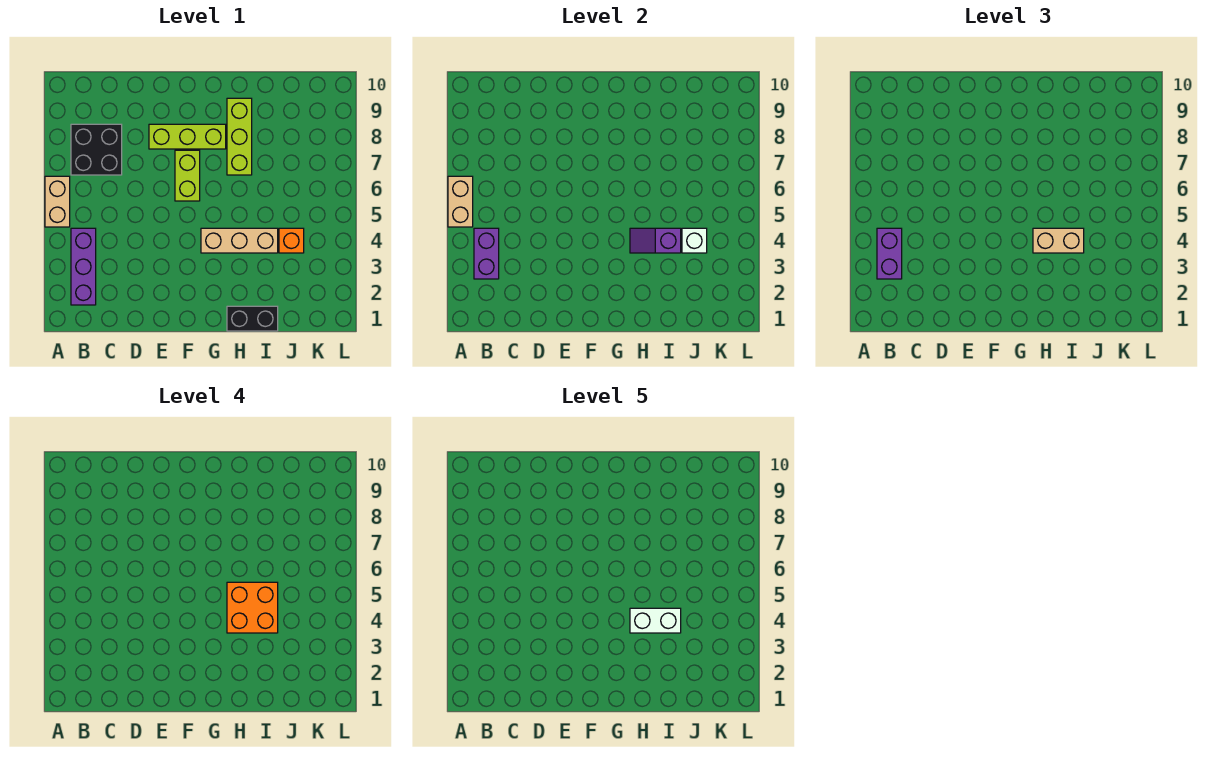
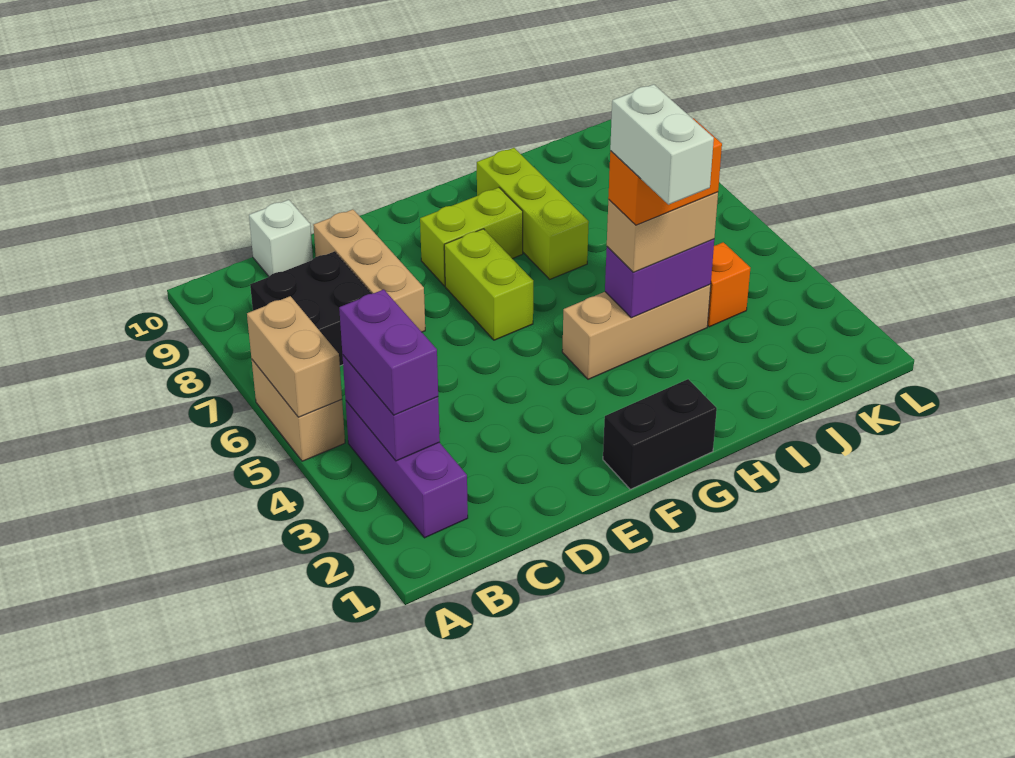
none -> tan 1x3 brick [313,209,425,332]
lime 1x3 brick [149,124,226,149] -> lime 1x2 brick [420,188,523,286]
black 1x2 brick [227,306,278,331] -> black 1x2 brick moved to [603,379,717,489]
purple 1x2 slope [630,228,681,253] -> purple 1x2 brick [605,239,714,318]
orange 2x2 brick [227,582,278,633] -> orange 1x2 brick [608,118,722,225]
white 1x2 brick [630,608,681,633] -> white 1x2 brick turned to [610,84,714,205]
white 1x1 brick [682,228,707,253] -> white 1x1 brick moved to [249,200,313,276]

